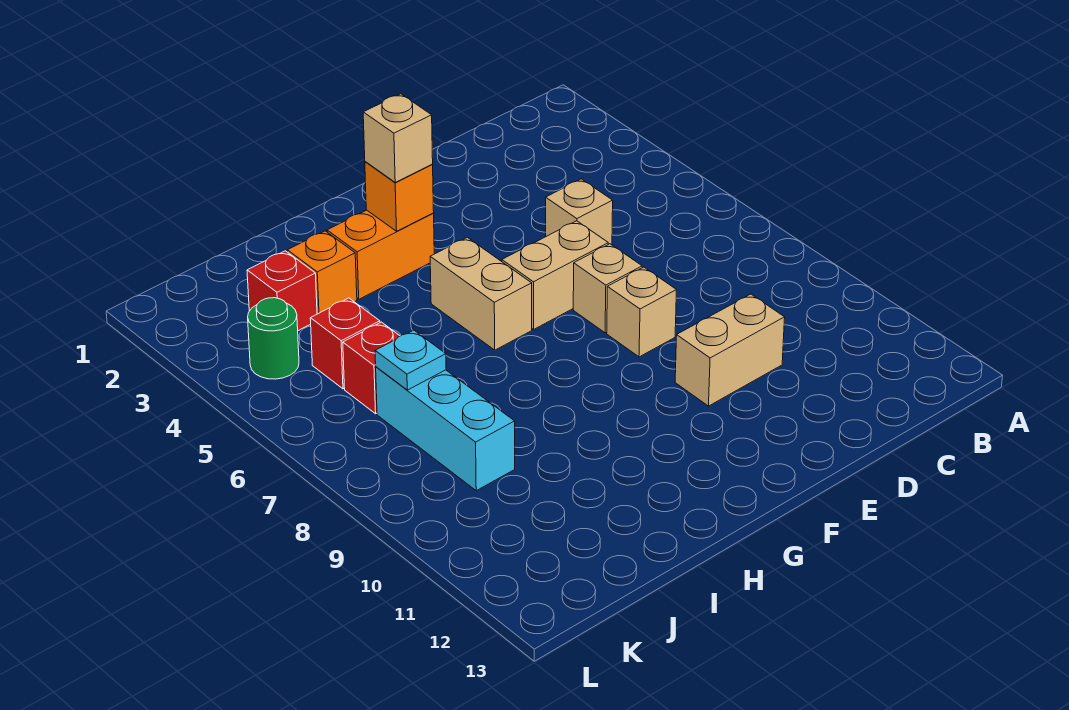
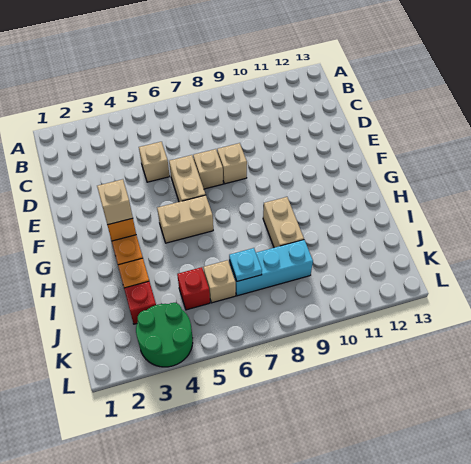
tan 1x2 brick [675,294,785,406] -> tan 1x2 brick moved to [263,197,304,248]
red 1x1 brick [343,322,400,414] -> tan 1x1 brick [203,260,236,303]
green 1x1 round brick [248,298,299,379] -> green 2x2 round brick [136,303,193,367]

